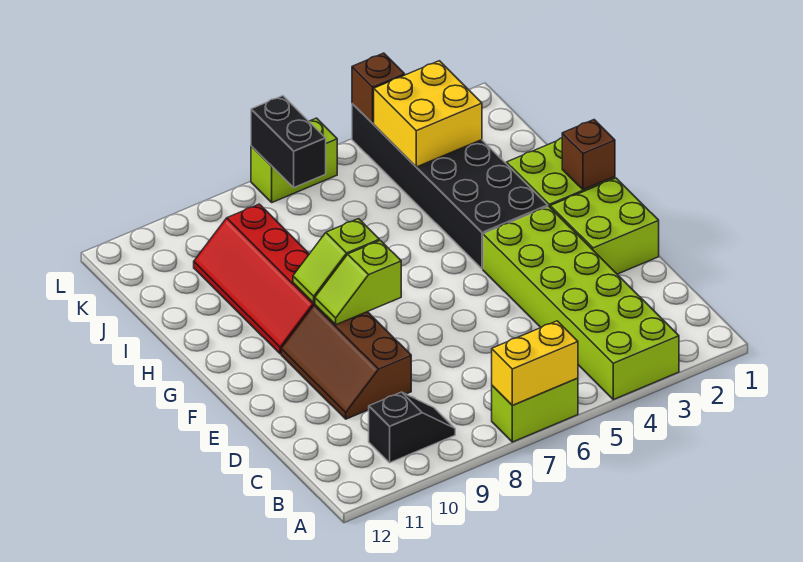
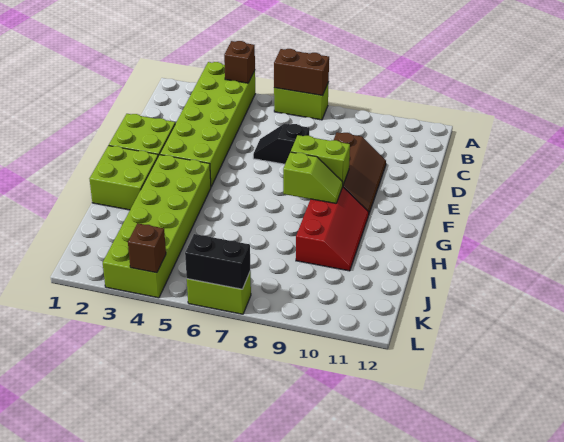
yellow 1x2 brick [492,321,578,405] -> brown 1x2 brick [274,49,329,96]
black 1x2 slope [369,392,455,463] -> black 1x2 slope moved to [253,124,310,164]
lime 1x2 slope [315,240,401,325] -> lime 1x2 brick [291,135,350,184]
brown 1x1 brick [562,120,615,190] -> brown 1x1 brick moved to [224,41,255,83]
black 2x6 brick [352,104,548,269] -> lime 2x6 brick [103,155,211,298]
red 2x4 slope [194,204,315,354] -> red 2x3 slope [296,187,369,271]
yellow 2x2 brick [374,61,482,167] -> none
black 1x2 brick [251,96,326,187] -> black 1x2 brick turned to [185,234,250,289]

